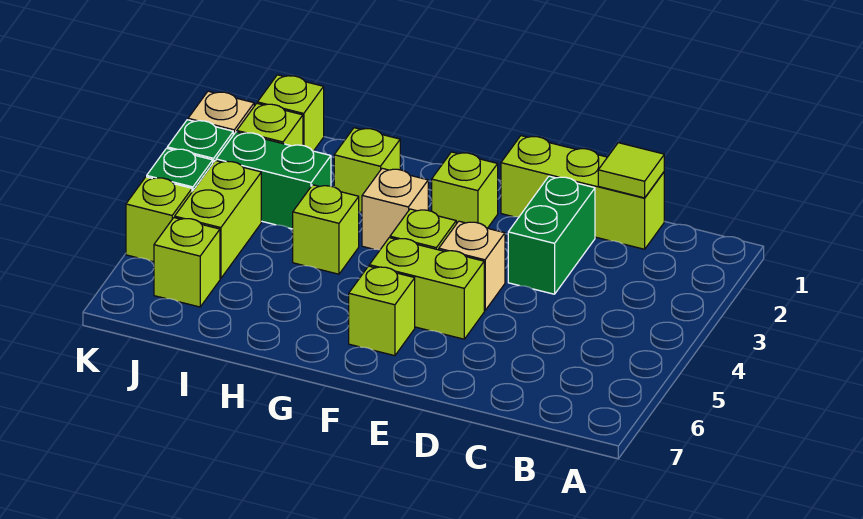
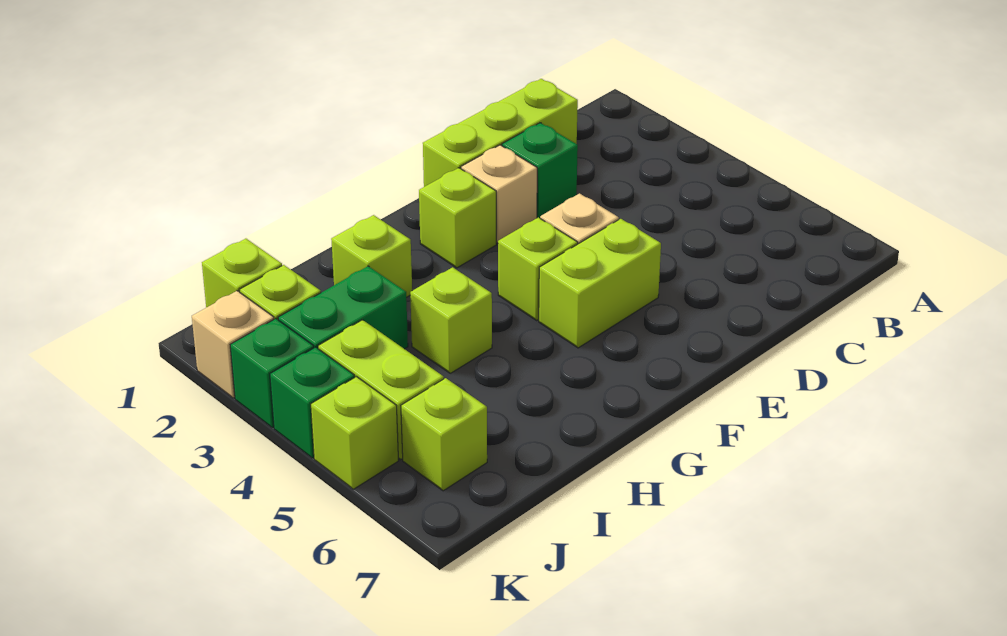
lime 1x1 tile [598,143,664,198] -> none
green 1x2 brick [508,176,595,294] -> green 1x1 brick [502,123,578,218]
lime 1x1 brick [349,266,415,356] -> none
tan 1x1 brick [362,168,428,250] -> tan 1x1 brick moved to [461,145,537,243]

